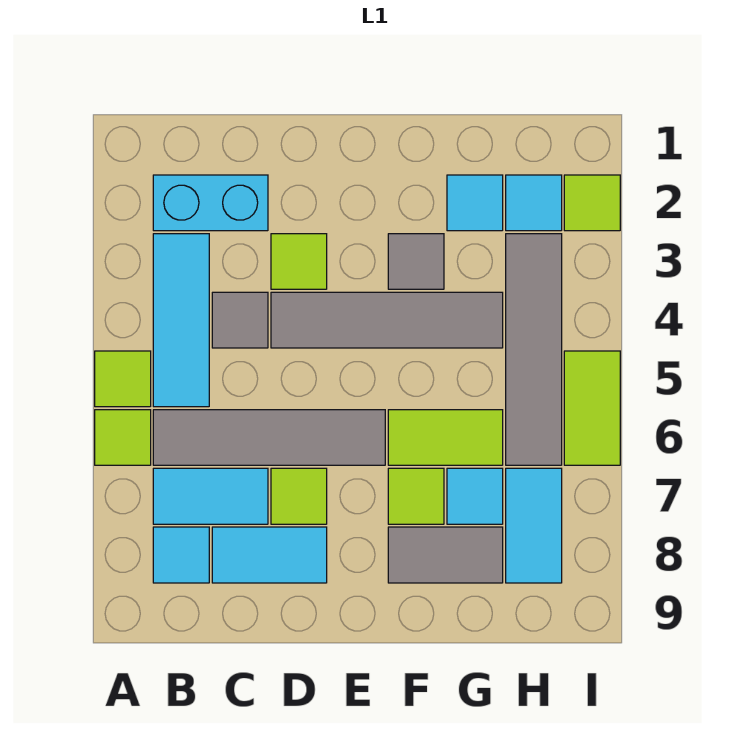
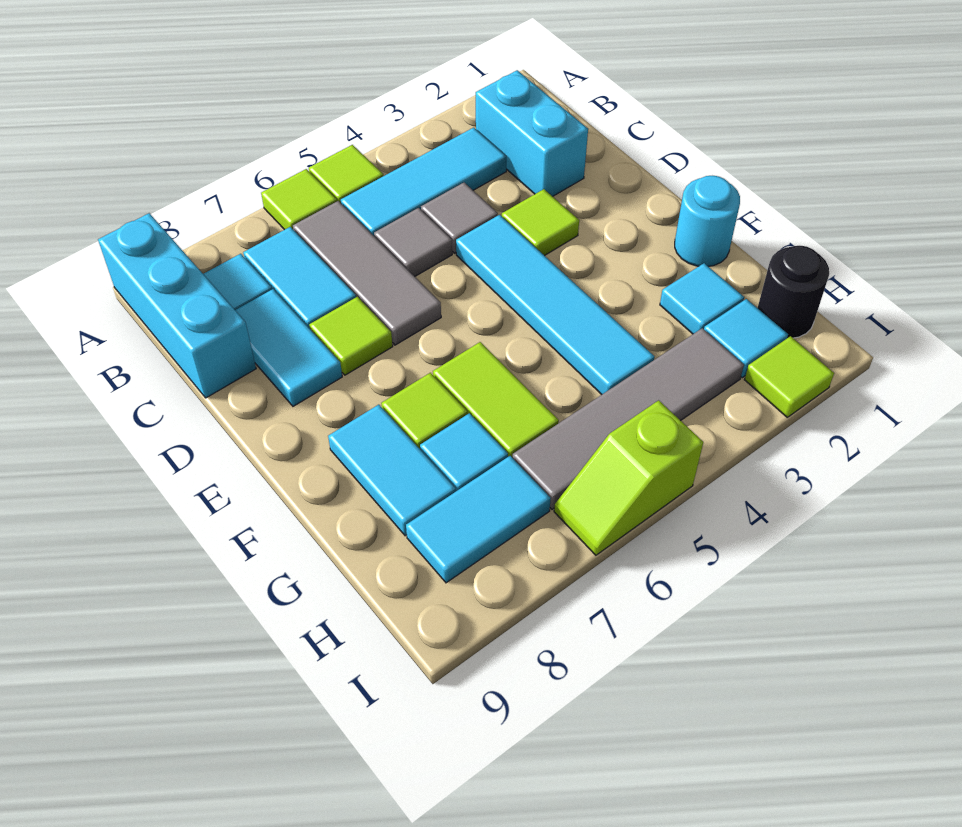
none -> cyan 1x3 brick [98,213,256,398]
grey 1x4 tile [153,410,385,465] -> grey 1x3 tile [293,201,441,345]
grey 1x4 tile [271,292,503,348] -> cyan 1x4 tile [456,215,654,395]
none -> cyan 1x1 round brick [675,176,740,266]
grey 1x1 tile [388,234,444,289] -> grey 1x1 tile moved to [374,208,452,276]
grey 1x2 tile [388,527,503,583] -> cyan 1x2 tile [328,405,456,536]
none -> black 1x1 round brick [758,246,829,338]
lime 1x2 tile [564,351,620,465] -> lime 1x2 slope [554,400,703,555]

